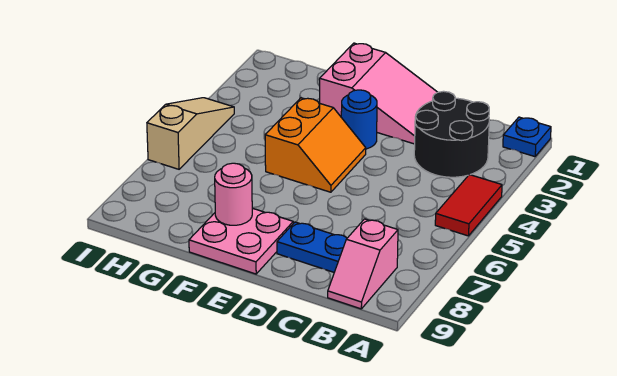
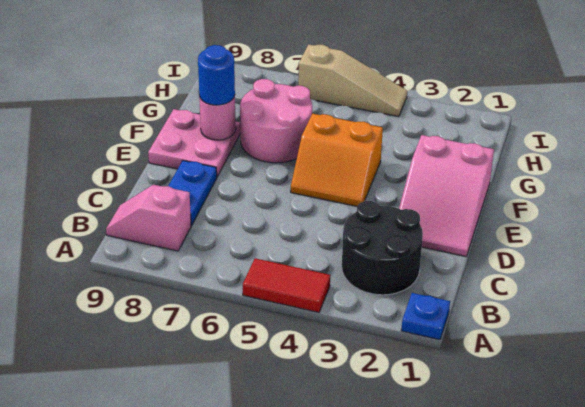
blue 1x1 round brick [341,90,377,149] -> blue 1x1 round brick moved to [198,45,235,105]
none -> pink 2x2 round brick [240,79,312,163]

